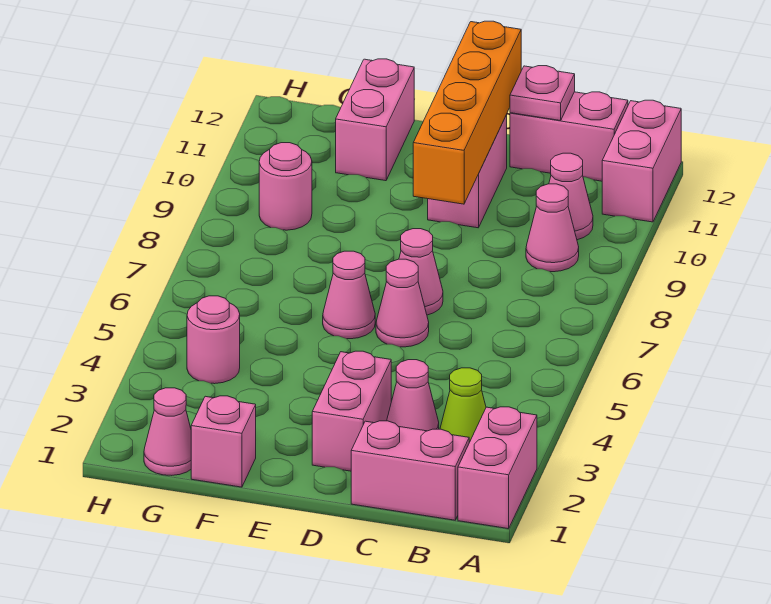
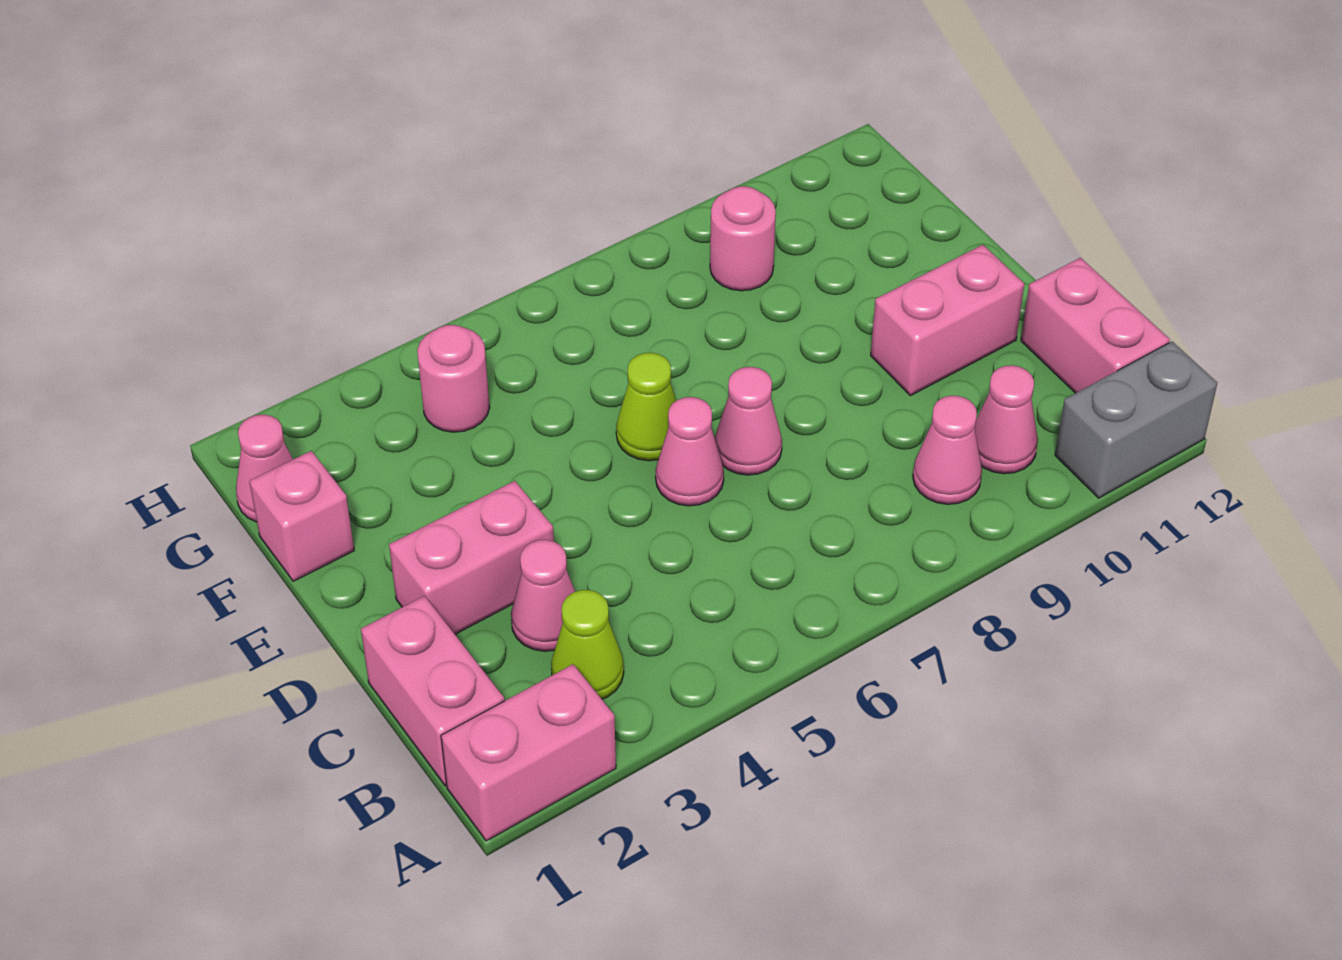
pink 1x2 brick [602,100,681,222] -> grey 1x2 brick [1055,342,1217,498]
pink 1x1 plate [510,66,575,121] -> none
orange 1x4 brick [413,21,521,204] -> none
pink 1x1 cone [323,251,375,339] -> lime 1x1 cone [616,353,676,461]
pink 1x2 brick [336,59,414,181] -> none

